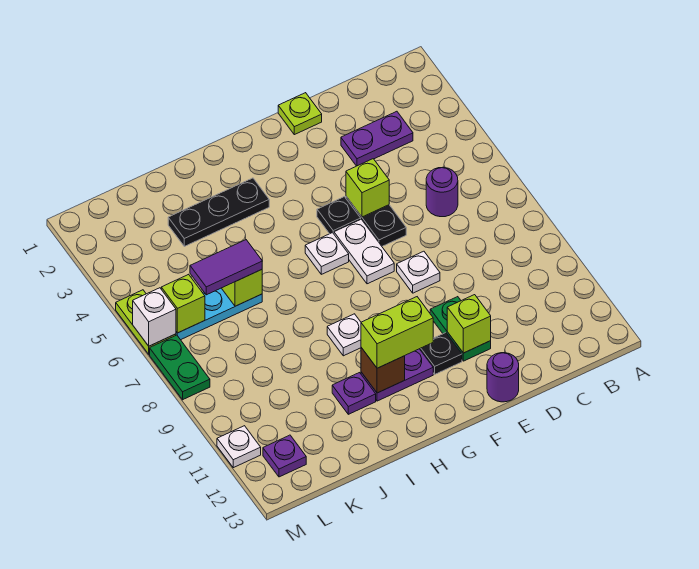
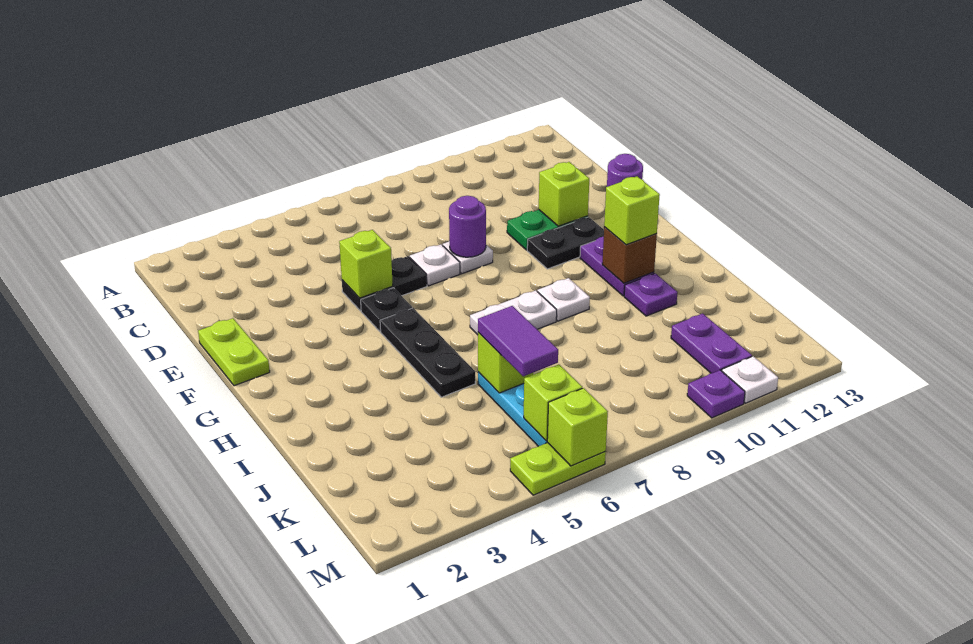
purple 1x2 plate [341,111,413,166] -> purple 1x2 plate moved to [671,313,752,373]
purple 1x1 round brick [426,167,458,217] -> purple 1x1 round brick moved to [449,196,486,257]
lime 1x1 plate [278,93,322,135] -> lime 1x2 plate [198,318,270,386]
white 1x2 plate [334,219,394,284] -> white 1x2 plate moved to [470,290,557,335]
black 1x1 plate [420,333,462,374] -> black 1x2 plate [527,217,604,269]
white 1x1 plate [305,233,349,274] -> white 1x1 plate moved to [410,244,460,286]
lime 1x2 brick [361,297,433,368] -> lime 1x1 brick [604,176,660,245]
black 1x3 plate [168,178,269,246] -> black 1x3 plate moved to [380,308,475,397]
purple 1x1 plate [263,435,306,477] -> purple 1x1 plate moved to [687,370,745,418]
white 1x1 brick [133,288,176,346] -> lime 1x1 brick [547,388,608,466]
green 1x2 plate [150,335,210,400] -> none

